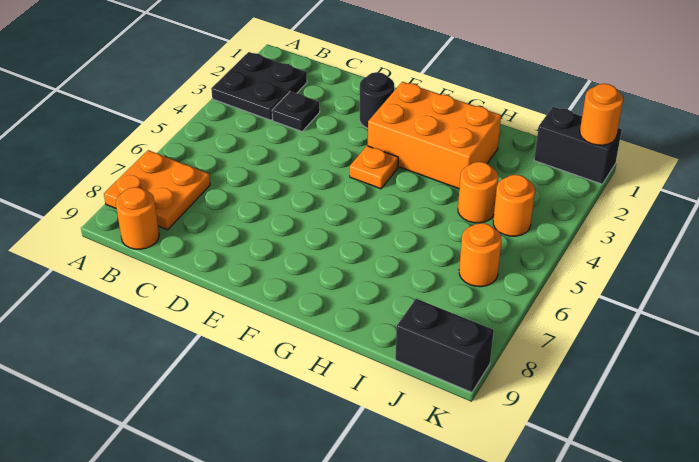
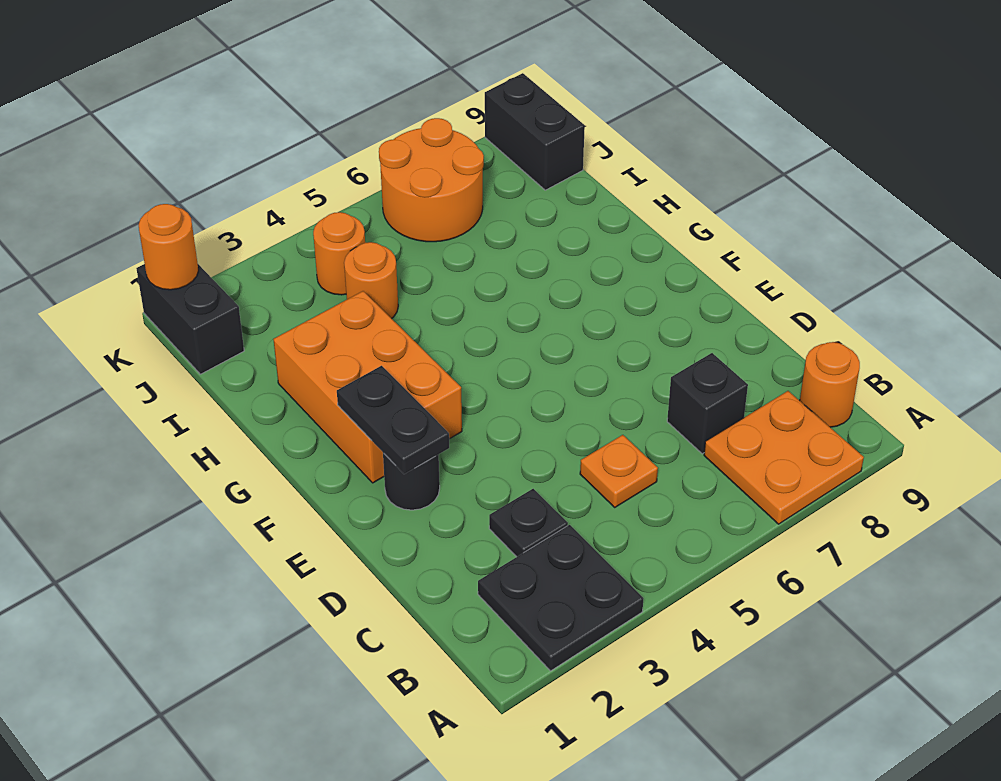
none -> black 1x1 brick [667,353,748,454]
none -> black 1x2 plate [337,366,449,474]
orange 1x1 plate [350,146,398,189] -> orange 1x1 plate moved to [580,435,658,507]
orange 1x1 round brick [459,223,502,287] -> orange 2x2 round brick [379,118,484,242]

